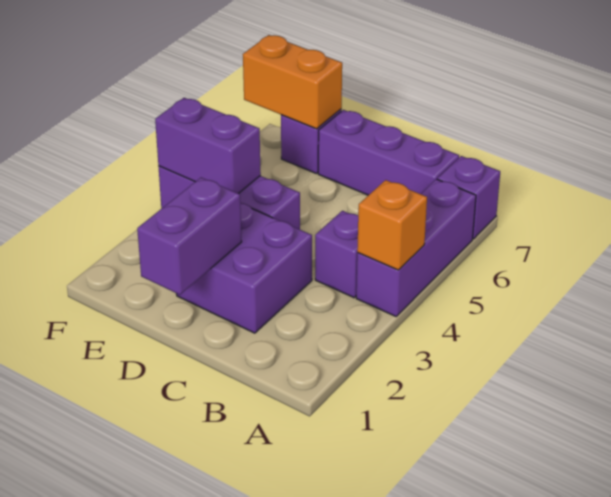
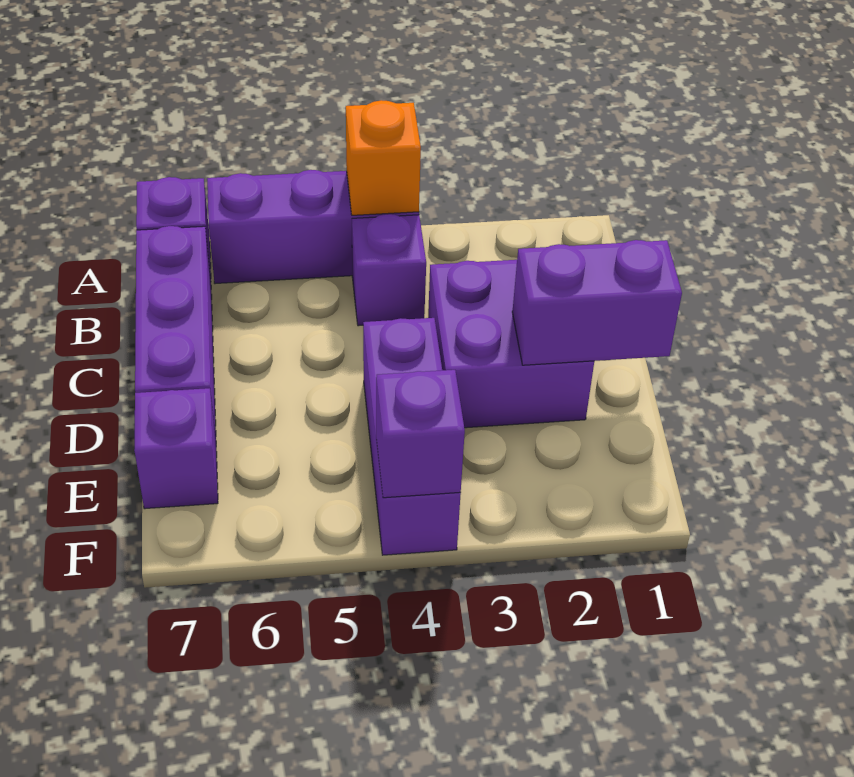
purple 1x2 brick [155,98,261,194] -> purple 1x1 brick [376,370,465,498]
orange 1x2 brick [243,35,342,129] -> none

